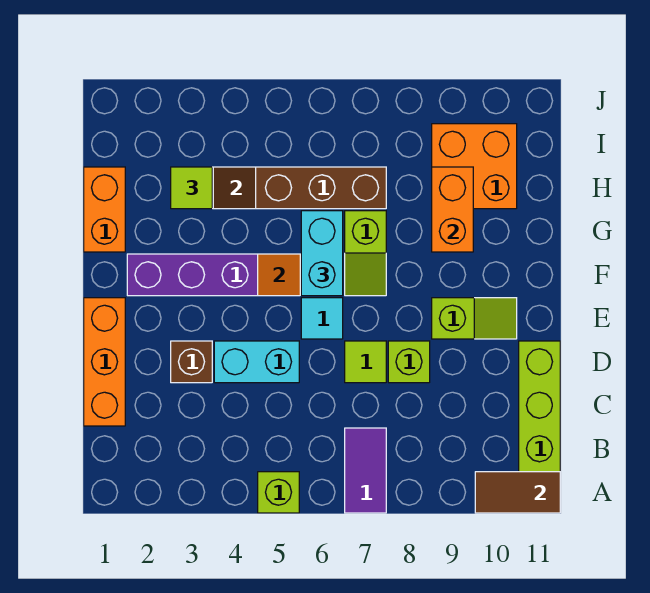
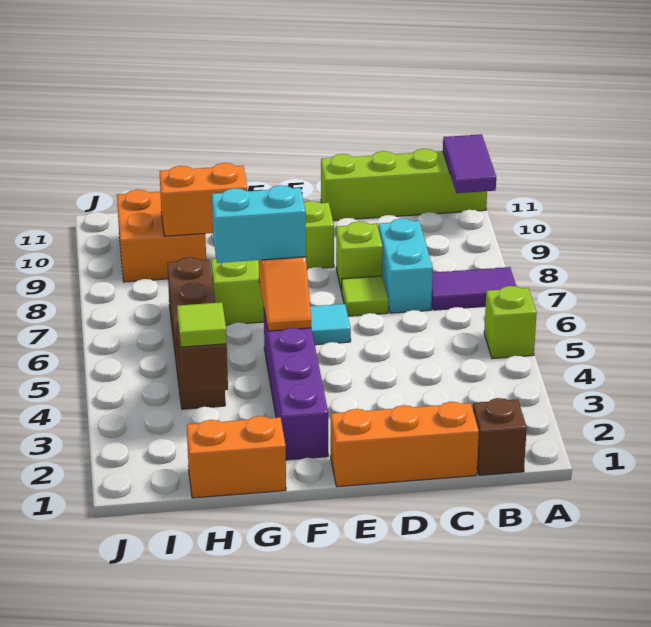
brown 1x2 tile [475,472,560,513] -> purple 1x2 tile [443,134,496,193]
brown 1x1 brick [171,341,212,383] -> brown 1x1 brick moved to [473,398,527,475]
cyan 1x2 brick [214,341,299,383] -> cyan 1x2 brick moved to [379,219,433,313]

